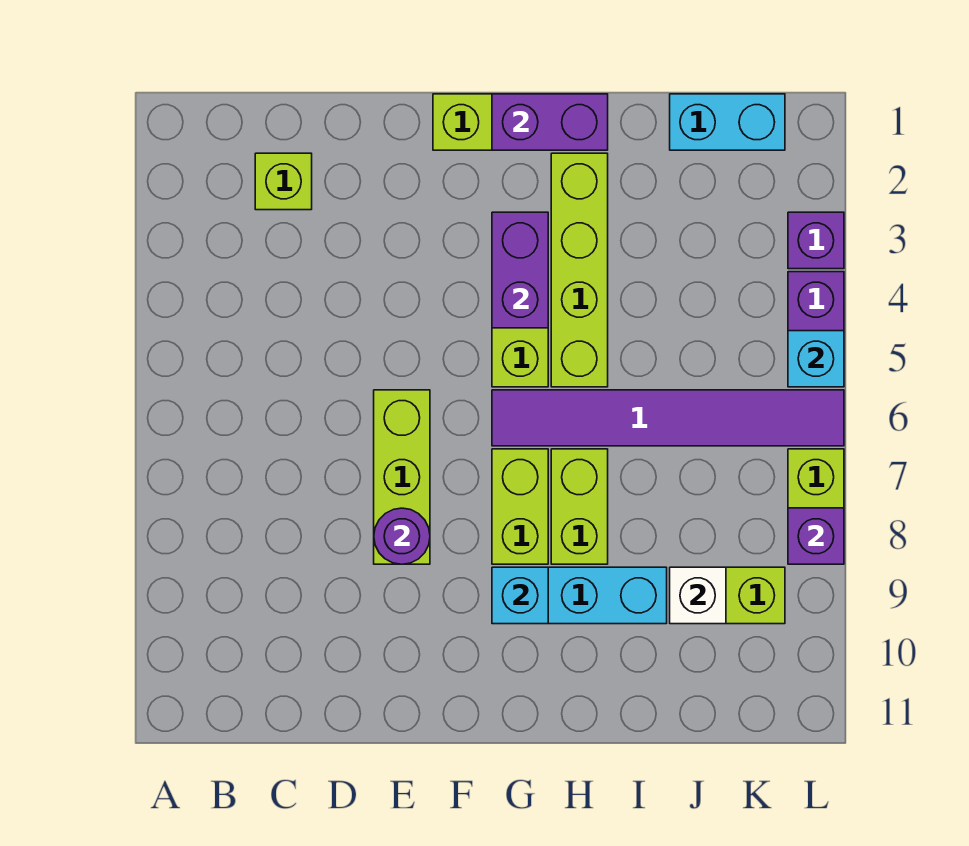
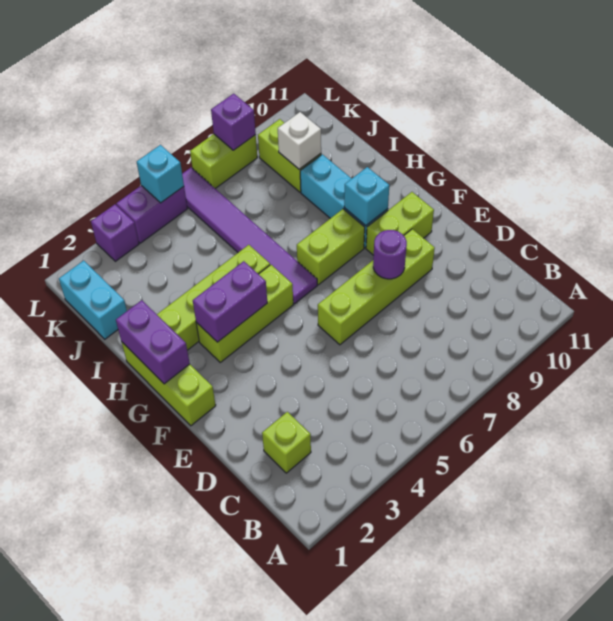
lime 1x3 brick [374,390,430,564] -> lime 1x4 brick [318,229,435,345]
lime 1x2 brick [551,449,608,564] -> lime 1x2 brick moved to [366,192,434,255]

